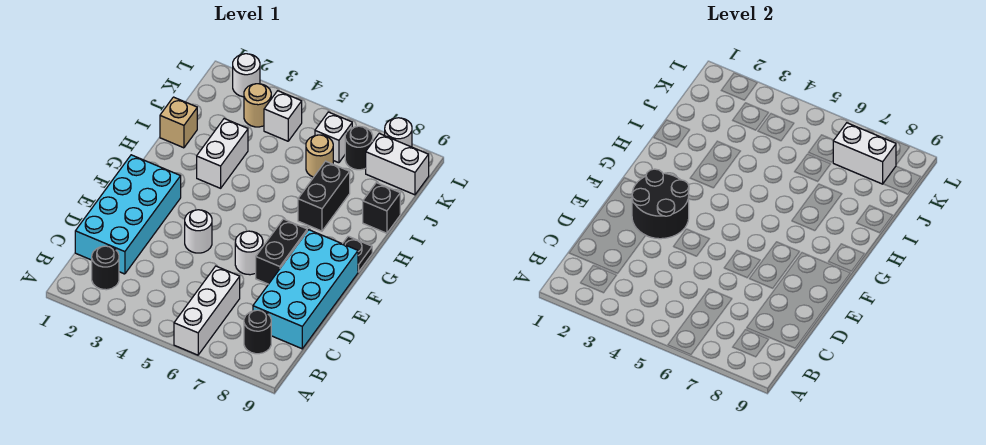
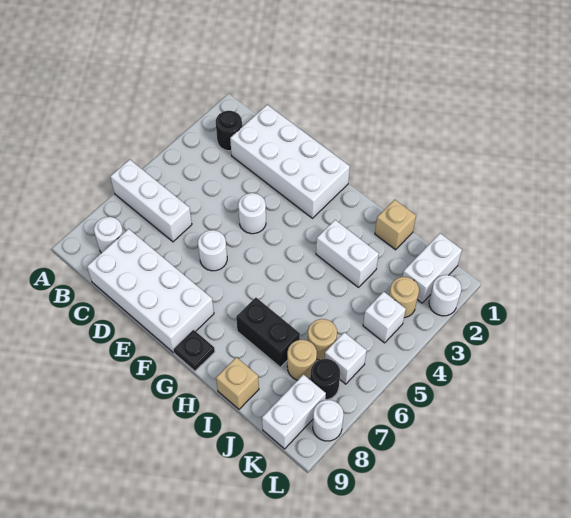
black 1x1 round brick [244,310,271,354] -> white 1x1 round brick [94,217,123,253]
cyan 2x4 brick [75,155,181,274] -> white 2x4 brick [230,105,350,218]
cyan 2x4 brick [253,230,358,349] -> white 2x4 brick [87,229,214,353]
black 2x2 round brick [632,169,689,239] -> none
black 1x2 brick [256,219,307,284] -> none
black 1x1 brick [363,183,400,233] -> tan 1x1 brick [216,357,259,409]
none -> tan 1x1 round brick [287,340,317,380]
white 1x2 brick [833,123,896,184] -> white 1x2 brick moved to [403,233,462,303]

